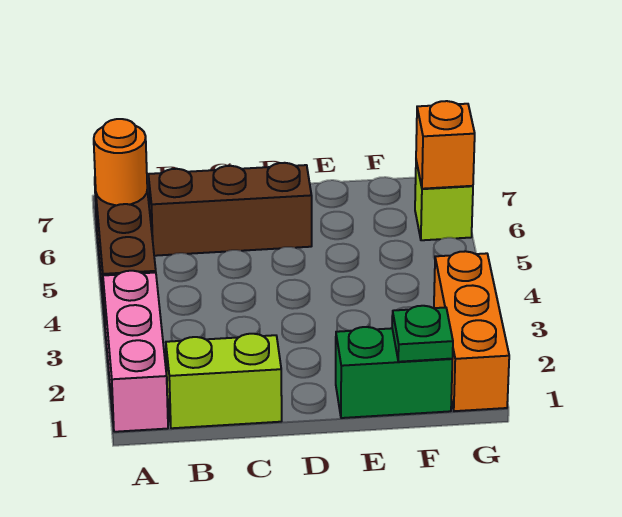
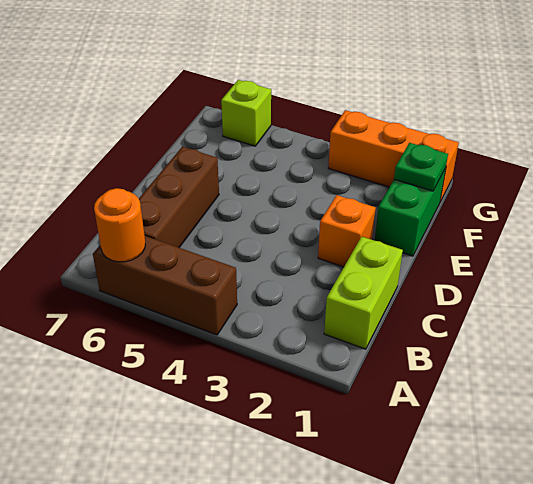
pink 1x3 brick [103,271,168,432] -> none
orange 1x1 brick [416,101,475,189] -> orange 1x1 brick moved to [318,195,376,267]

